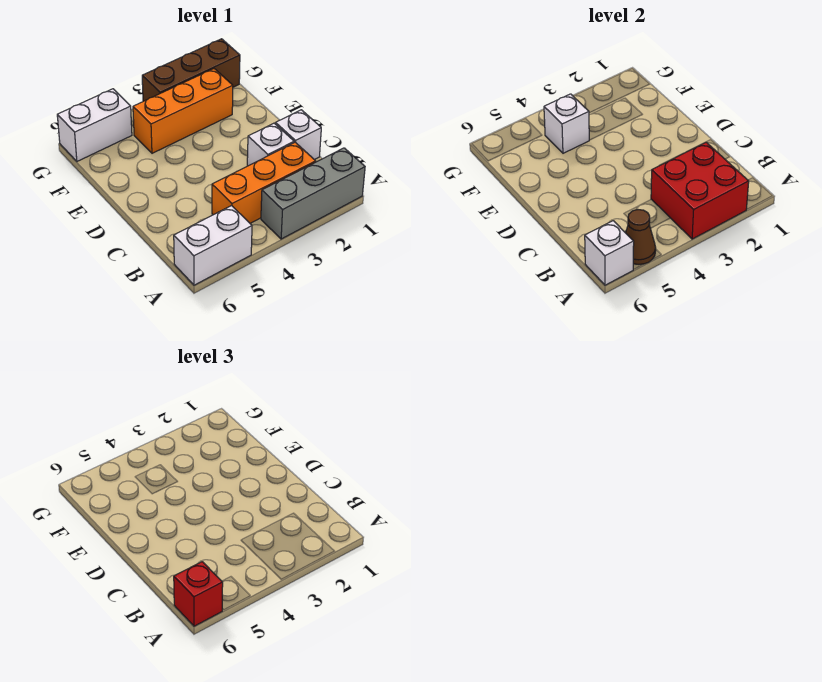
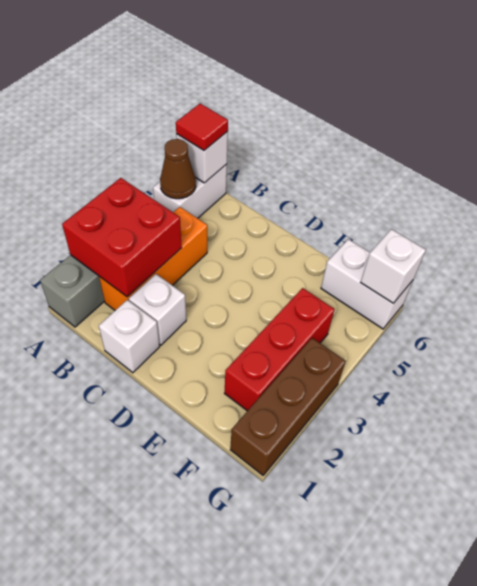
red 1x1 brick [174,562,223,626] -> red 1x1 tile [176,103,228,150]
orange 1x3 brick [133,69,233,153] -> red 1x3 brick [224,288,334,411]
white 1x1 brick [544,94,589,153] -> white 1x1 brick moved to [361,229,426,303]
white 1x2 brick [57,89,132,161] -> white 1x2 brick turned to [321,239,413,329]

